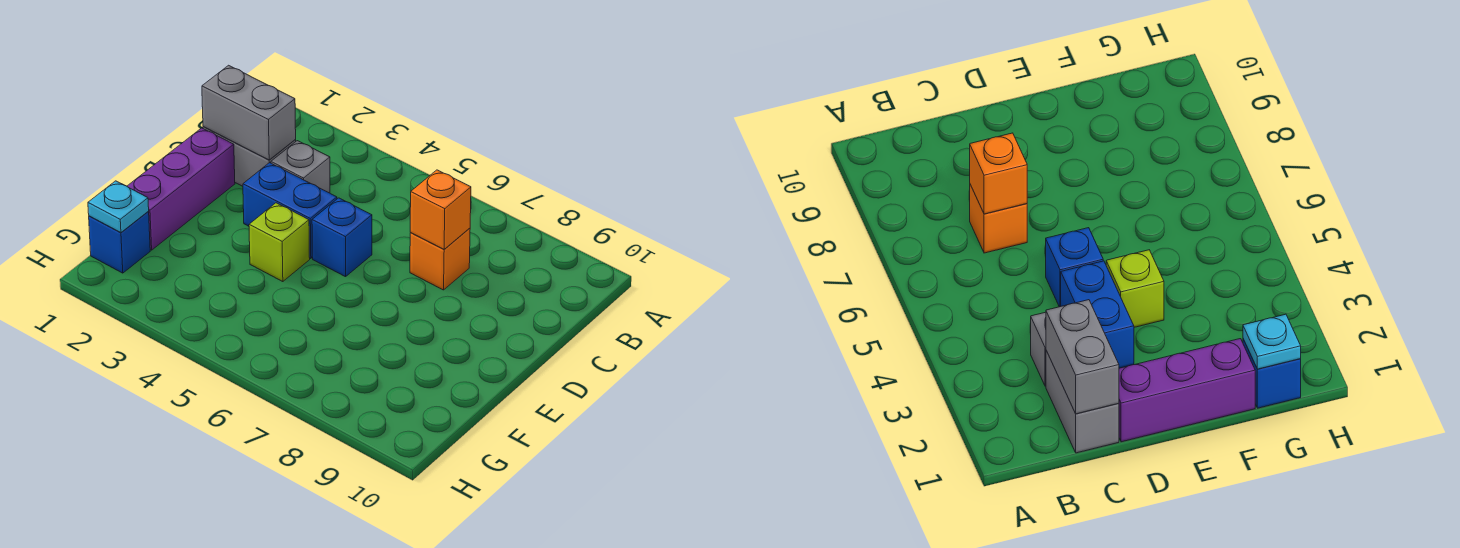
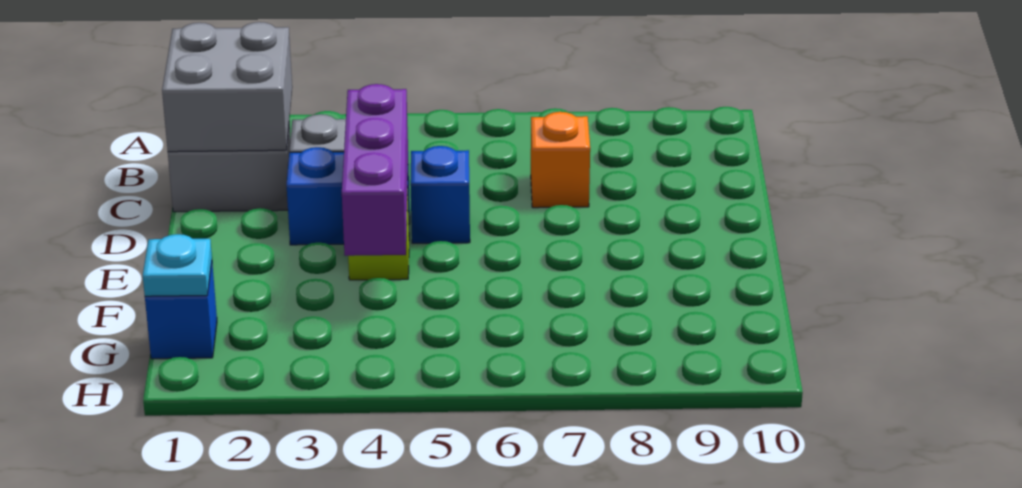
grey 1x2 brick [202,65,296,160] -> grey 2x2 brick [162,22,292,152]
orange 1x1 brick [410,170,471,249] -> none
purple 1x3 brick [127,128,235,250] -> purple 1x3 brick moved to [342,84,408,256]

